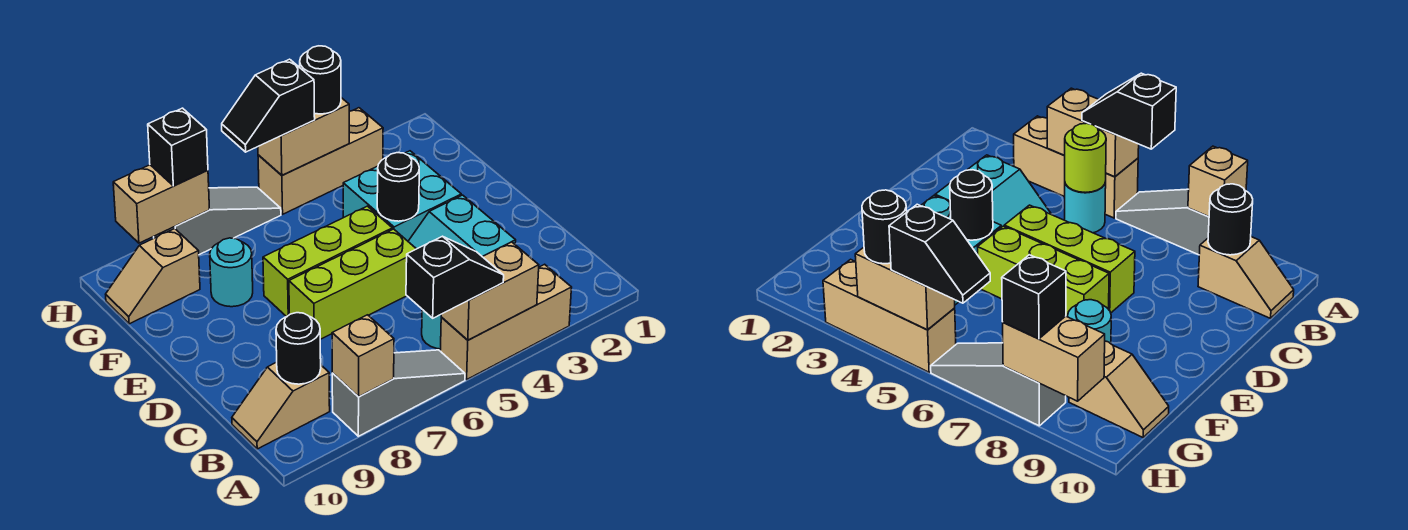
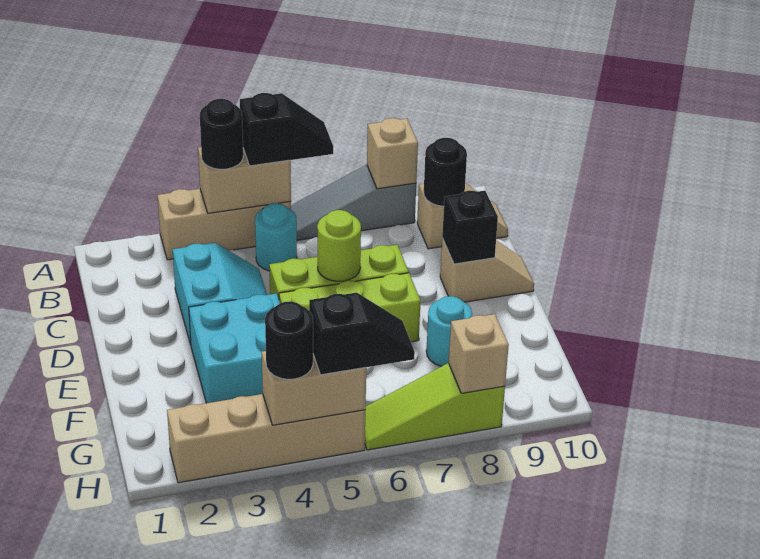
black 1x2 slope [406,236,504,318] -> black 1x2 slope turned to [240,93,333,166]
lime 1x1 round brick [1065,123,1106,192] -> lime 1x1 round brick moved to [317,210,361,281]
black 1x1 round brick [377,153,419,221] -> black 1x1 round brick moved to [200,99,243,169]
tan 1x2 slope [106,229,200,324] -> tan 1x2 slope moved to [440,239,534,302]
tan 1x3 brick [258,108,383,214] -> tan 1x4 brick [167,394,365,483]
grey 1x3 slope [154,187,281,255] -> lime 1x3 slope [365,363,505,450]
tan 1x2 brick [113,165,210,243] -> tan 1x1 brick [449,314,509,393]
black 1x1 brick [148,108,208,186] -> black 1x1 brick moved to [442,191,498,264]

